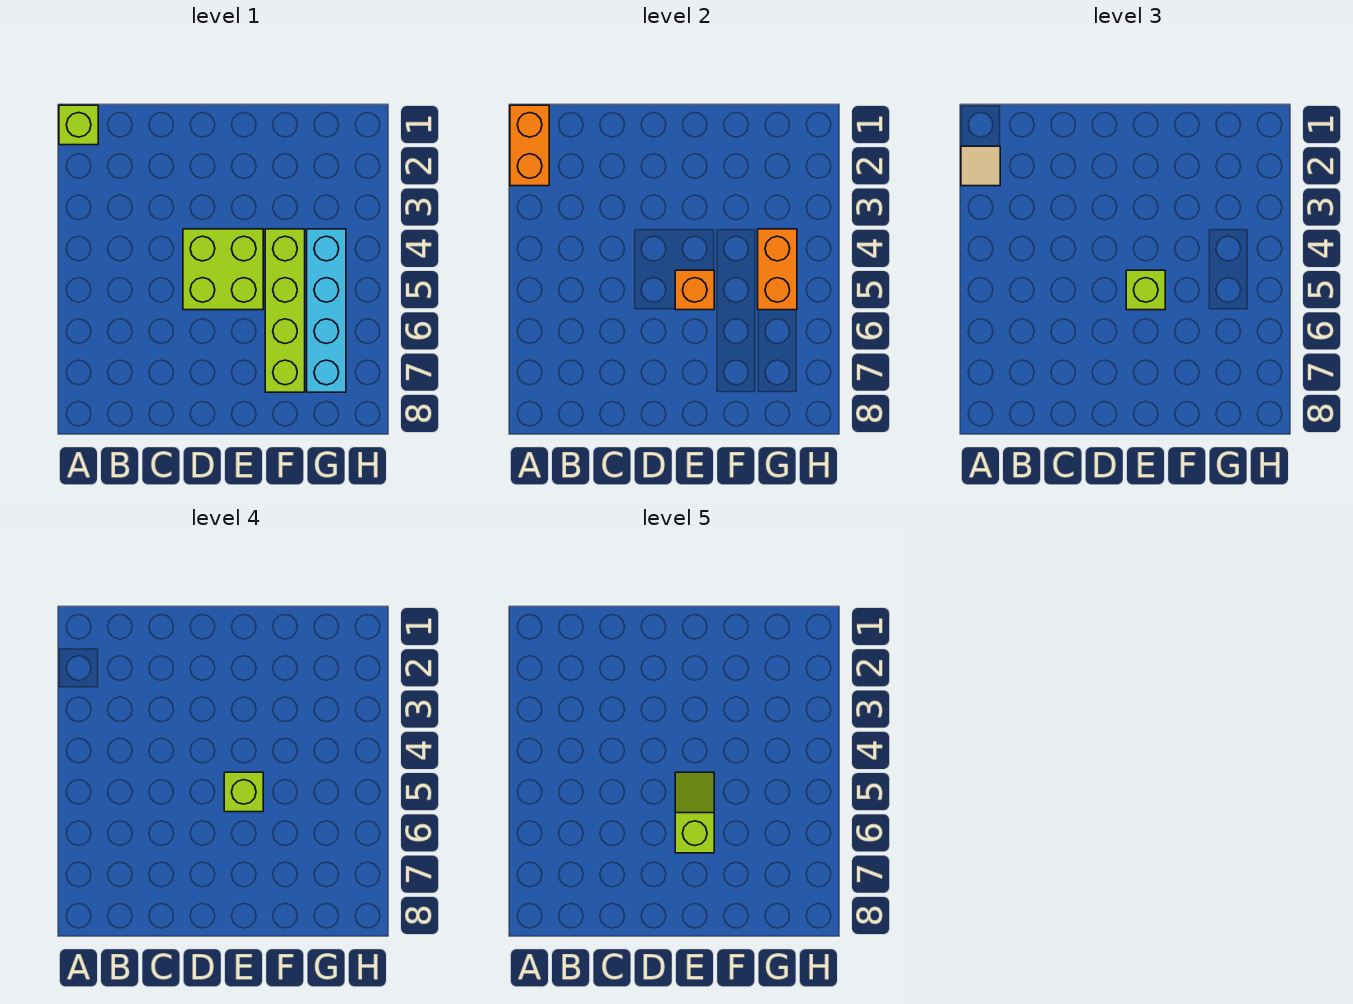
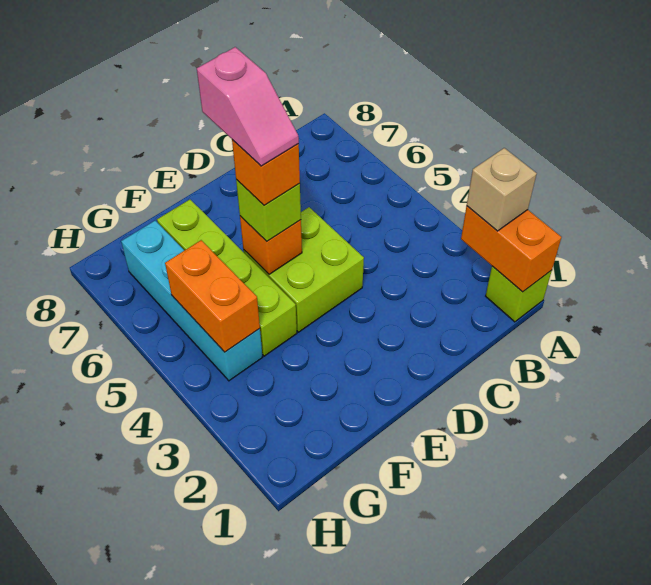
tan 1x1 tile [961,146,1000,186] -> tan 1x1 brick [467,148,537,231]
lime 1x1 brick [224,772,263,812] -> orange 1x1 brick [232,140,300,205]
lime 1x2 slope [675,772,714,853] -> pink 1x2 slope [197,47,299,166]

